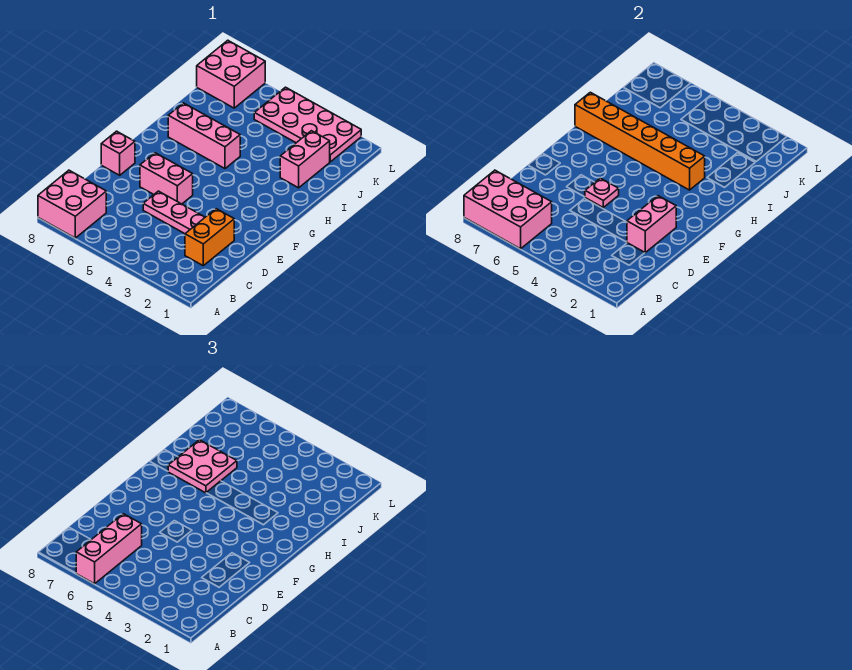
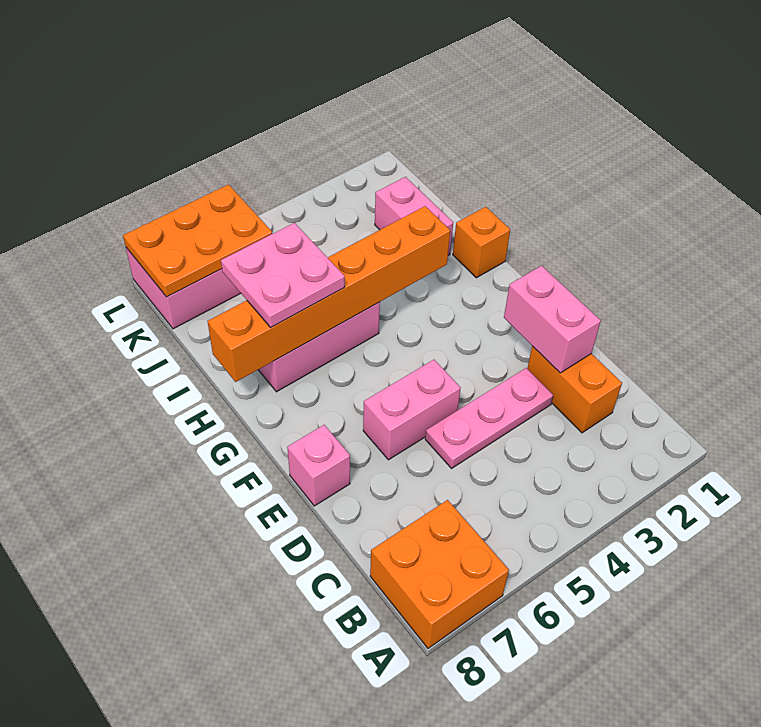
pink 2x3 brick [464,170,552,249] -> none
pink 1x3 brick [76,514,142,584] -> none
pink 2x2 brick [38,170,106,238] -> orange 2x2 brick [370,500,509,648]
pink 1x1 plate [585,178,619,207] -> none
none -> orange 1x1 brick [453,207,510,278]
pink 2x4 plate [254,87,361,162] -> none
none -> orange 2x3 plate [123,185,272,297]

